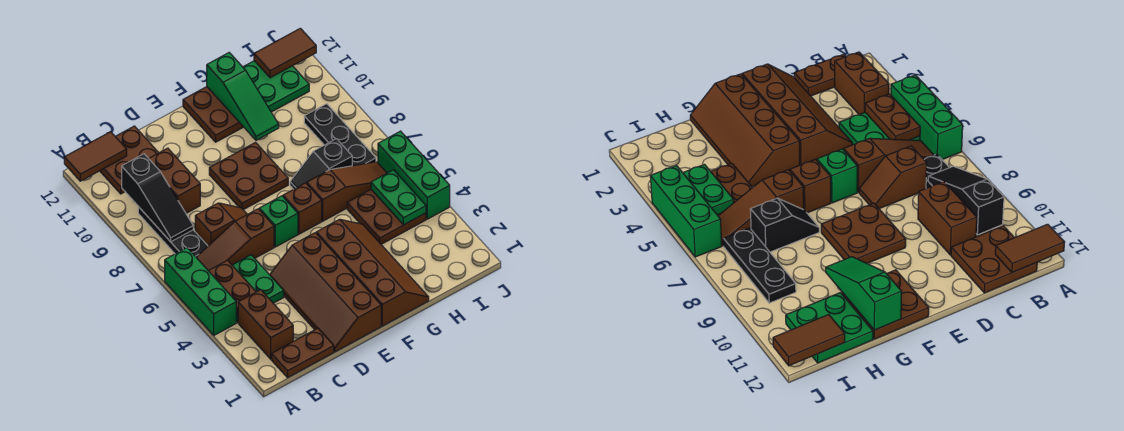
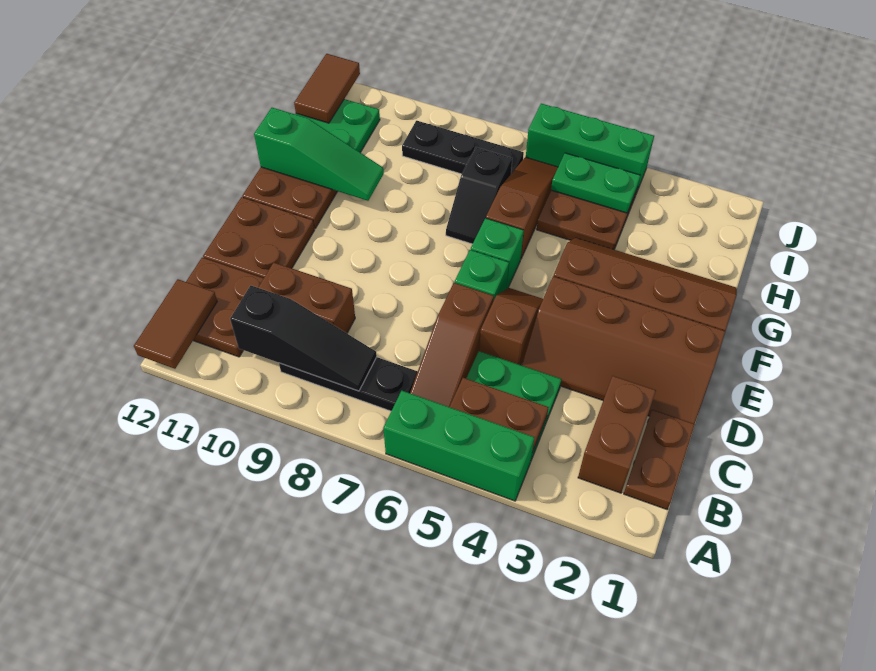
brown 1x2 brick [238,290,293,359] -> brown 1x2 brick turned to [578,376,656,493]
brown 1x2 slope [195,203,247,246] -> brown 1x2 slope moved to [479,288,543,365]
brown 2x2 plate [209,143,288,210] -> brown 2x2 plate moved to [203,197,314,278]
brown 1x1 brick [283,183,322,234] -> green 1x1 brick [471,218,524,288]

